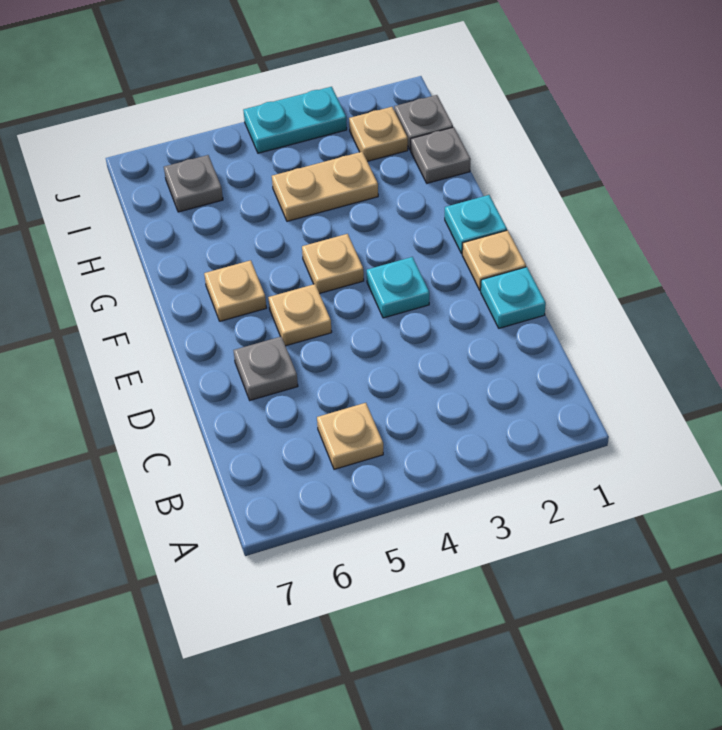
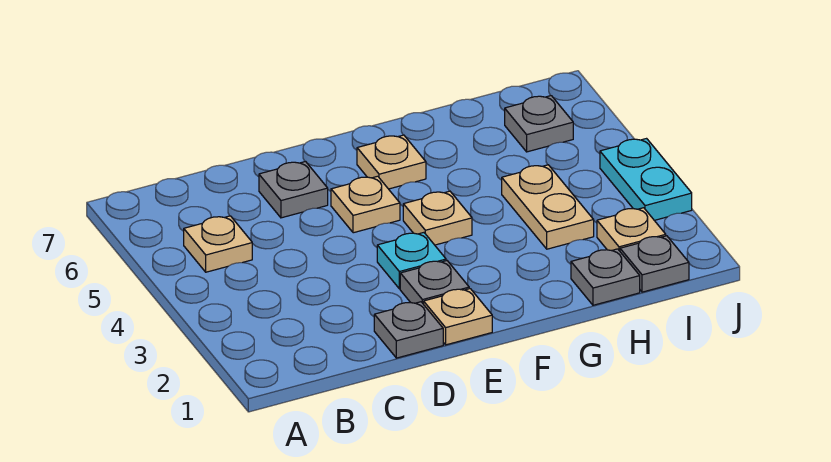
cyan 1x1 plate [481,267,546,328] -> grey 1x1 plate [374,302,443,358]
none -> grey 1x1 plate [400,261,469,304]
cyan 1x1 plate [445,195,507,254] -> none

